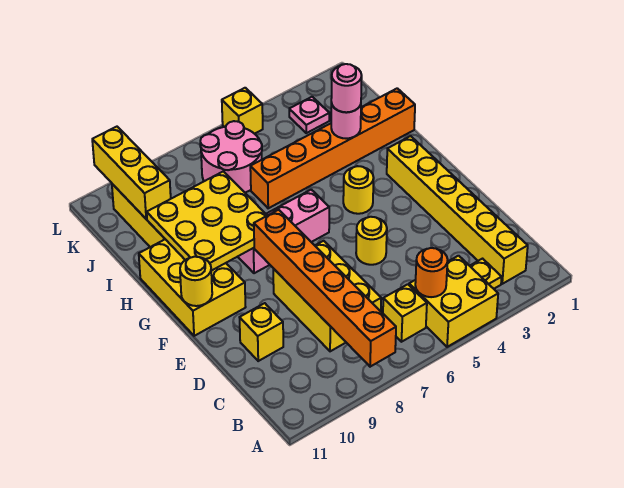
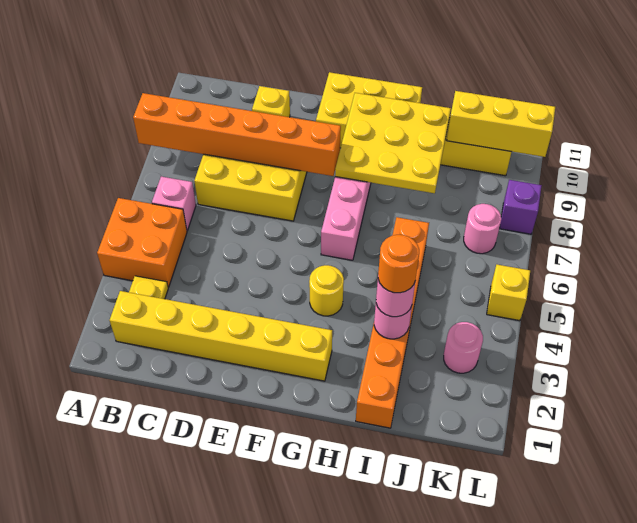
yellow 2x2 brick [409,256,498,347] -> orange 2x2 brick [97,198,187,287]
orange 1x1 round brick [415,248,448,297] -> orange 1x1 round brick moved to [378,235,419,293]
yellow 1x1 brick [383,284,427,342] -> pink 1x1 brick [152,177,196,231]
yellow 1x1 round brick [356,217,387,265] -> none
yellow 1x1 round brick [180,257,212,306] -> none
pink 2x2 round brick [200,121,262,193] -> pink 1x1 round brick [464,204,501,254]
pink 1x1 plate [289,97,329,133] -> pink 1x1 round brick [444,322,483,373]
none -> purple 1x1 brick [500,180,542,234]

